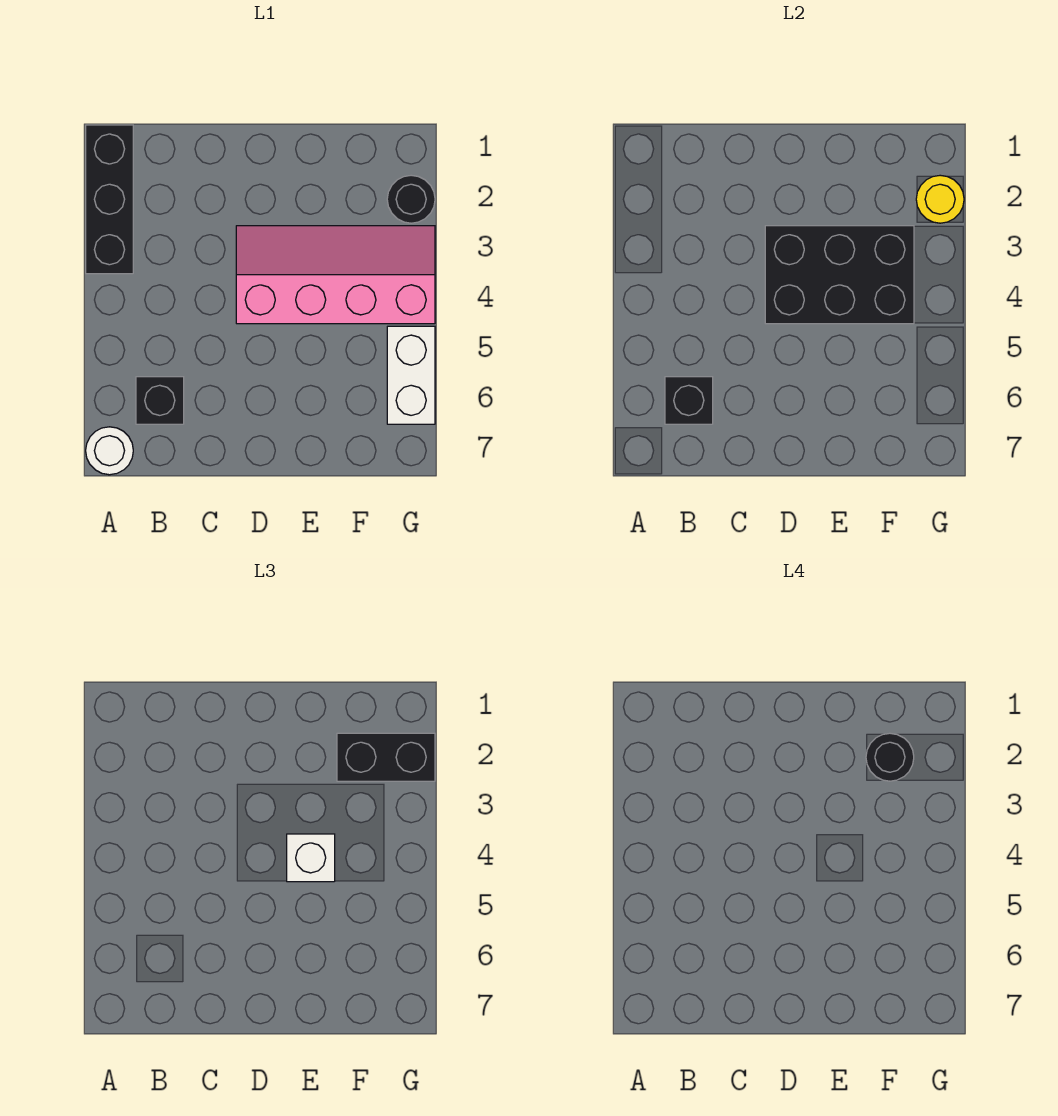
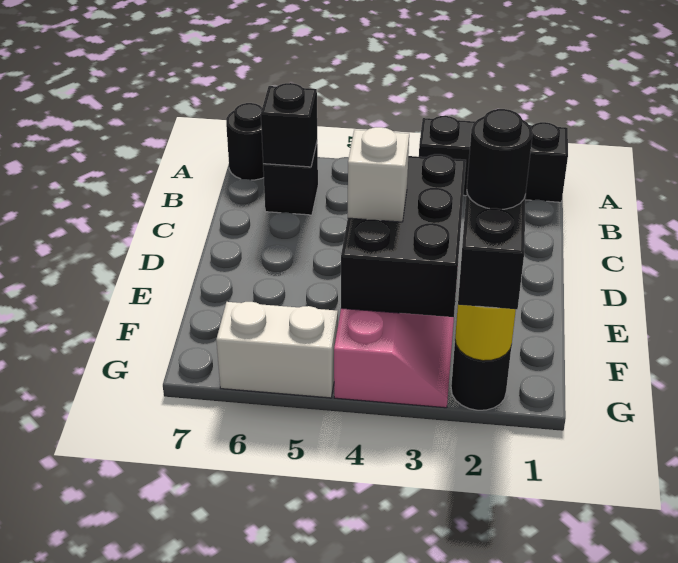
white 1x1 round brick [86,427,133,475] -> black 1x1 round brick [226,103,264,180]

